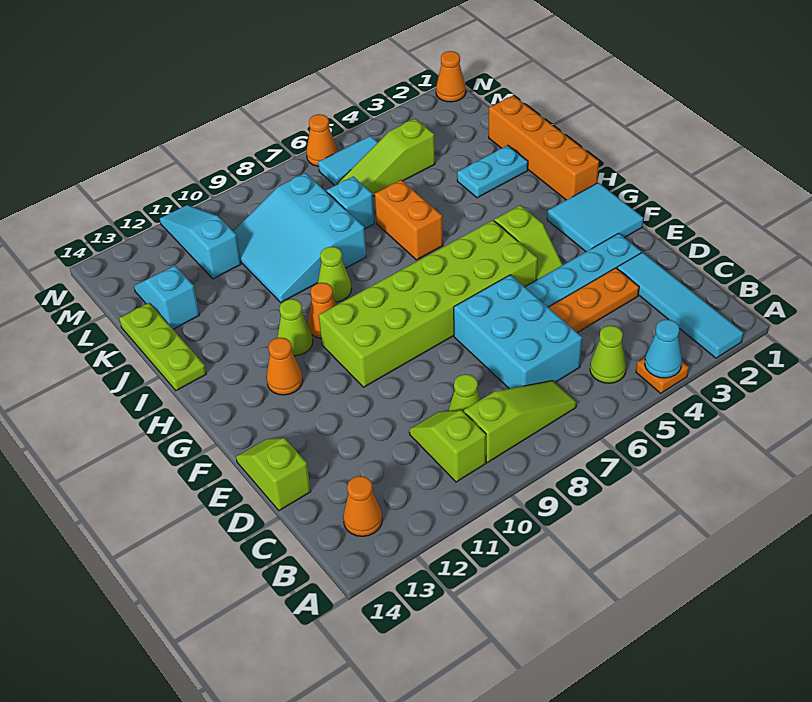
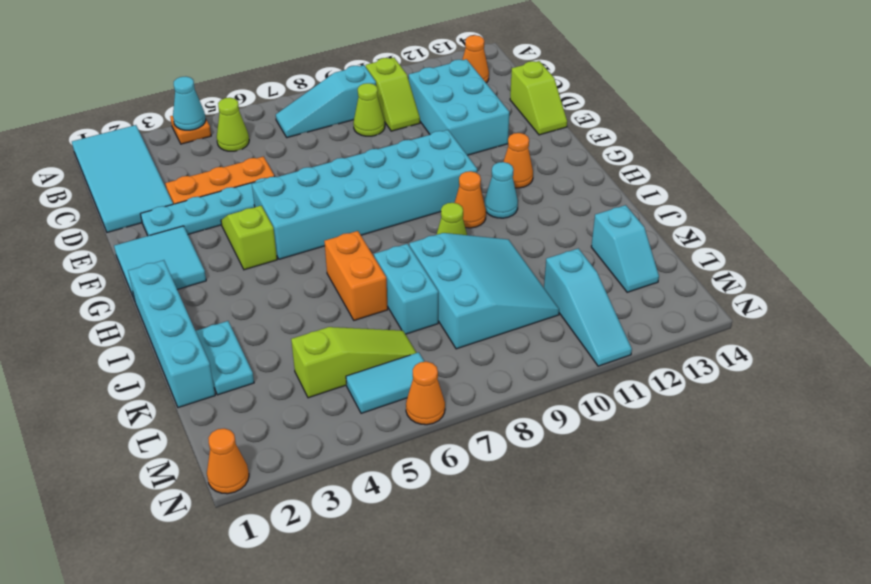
cyan 1x4 tile [617,252,743,358] -> cyan 2x4 tile [72,125,173,232]
lime 1x3 slope [464,381,576,463] -> cyan 1x3 slope [276,65,376,138]
cyan 2x3 brick [454,275,582,389] -> cyan 2x3 brick moved to [409,59,509,155]
lime 2x6 brick [319,220,538,387] -> cyan 2x6 brick [252,130,477,259]
orange 1x4 brick [489,96,599,200] -> cyan 1x4 brick [128,260,215,408]
lime 1x1 cone [277,299,313,356] -> cyan 1x1 cone [485,162,518,218]
lime 1x3 plate [119,303,206,391] -> none
cyan 1x2 plate [457,145,528,198] -> cyan 1x2 plate turned to [196,321,254,395]
cyan 1x1 brick [326,176,374,229] -> cyan 1x2 brick [374,244,438,334]

